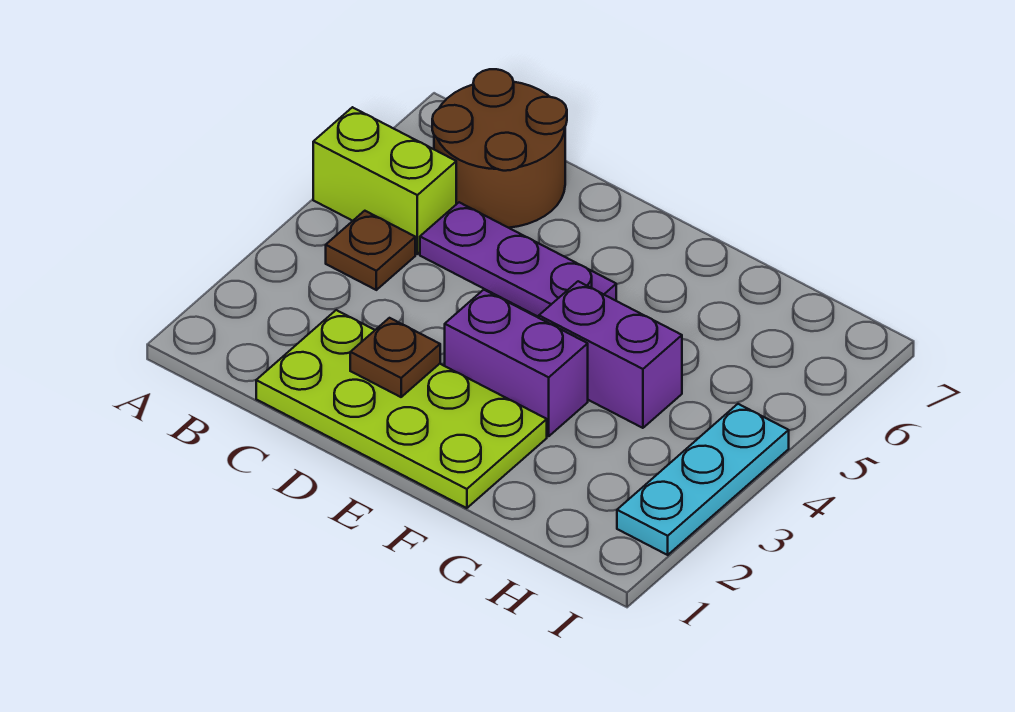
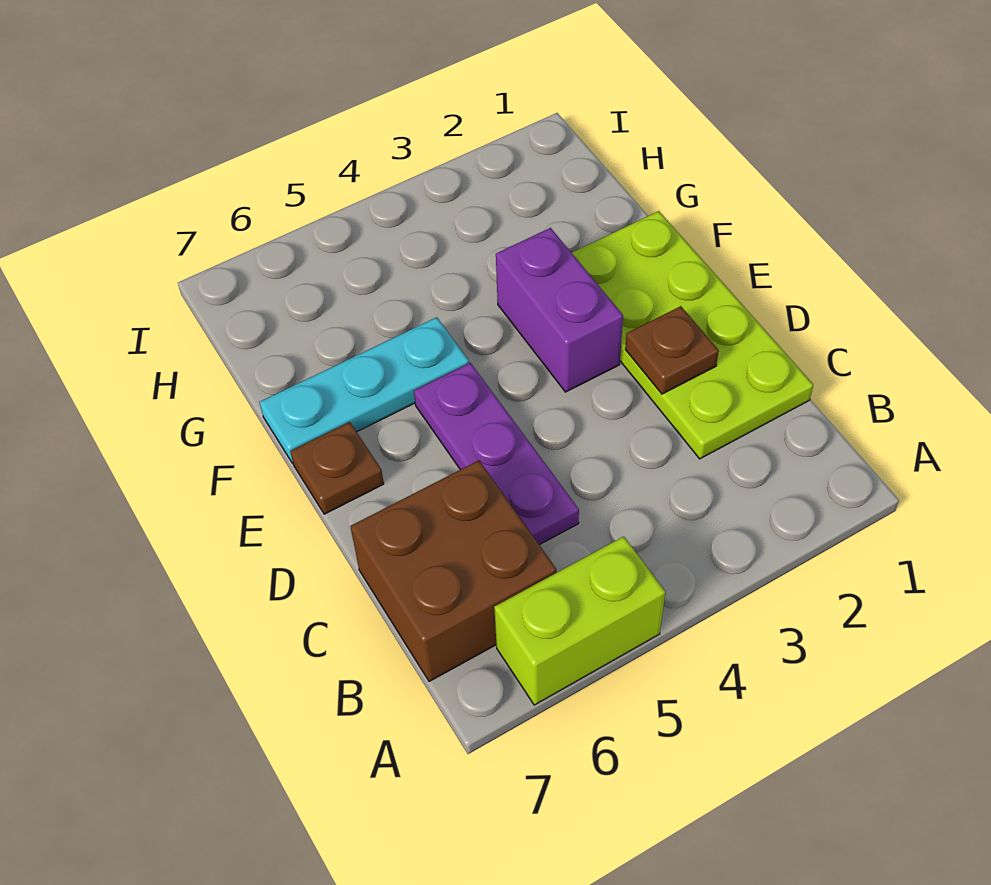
lime 1x2 brick [313,107,456,254] -> lime 1x2 brick turned to [494,536,665,705]
brown 1x1 plate [326,211,415,290] -> brown 1x1 plate moved to [290,422,384,514]
brown 2x2 round brick [432,69,567,228] -> brown 2x2 brick [350,460,556,682]
purple 1x2 brick [539,281,682,428] -> none
cyan 1x3 plate [617,404,789,555] -> cyan 1x3 plate moved to [260,317,469,463]

